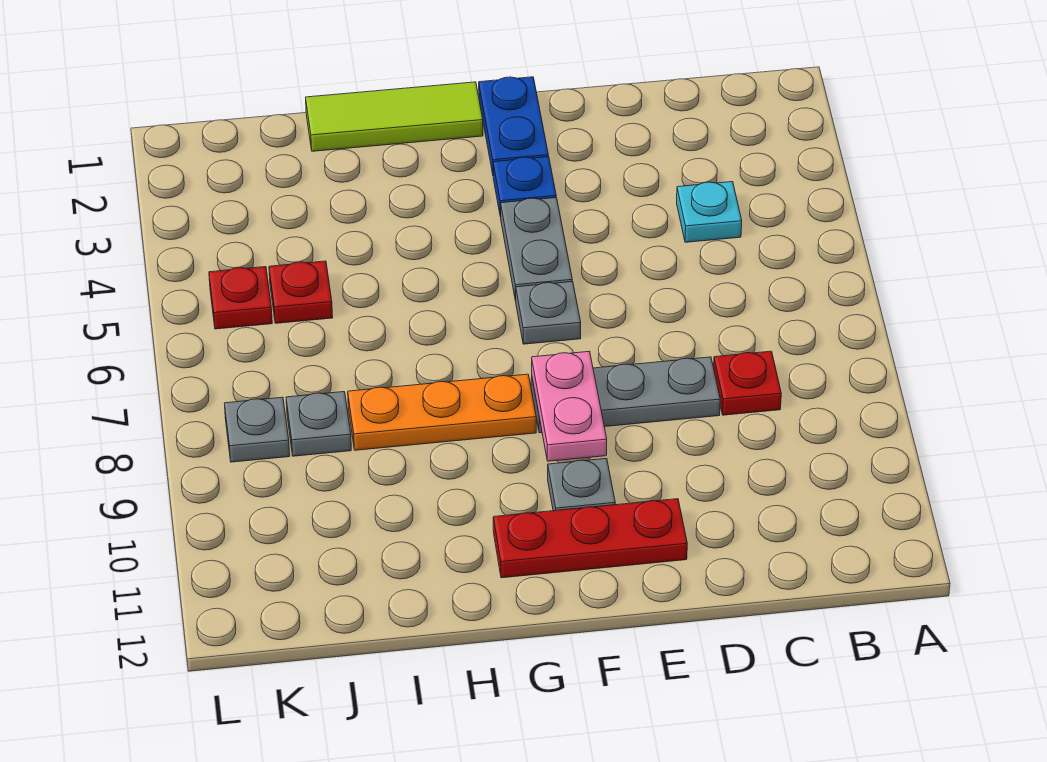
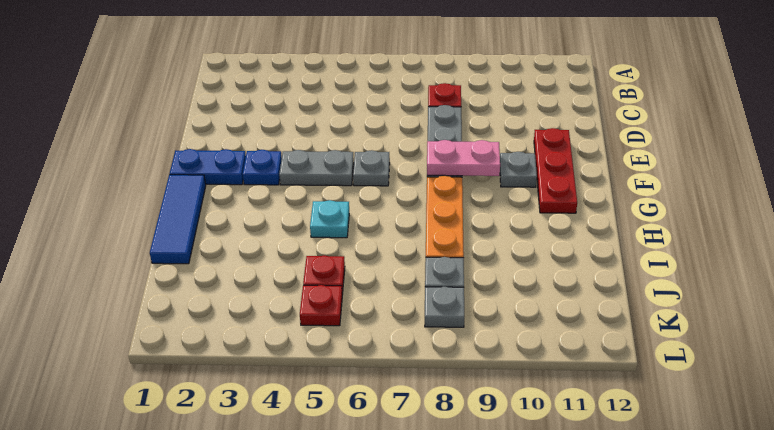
cyan 1x1 plate [677,182,742,242] -> cyan 1x1 plate moved to [310,200,349,238]
lime 1x3 tile [306,82,483,151] -> blue 1x3 tile [150,175,206,264]

